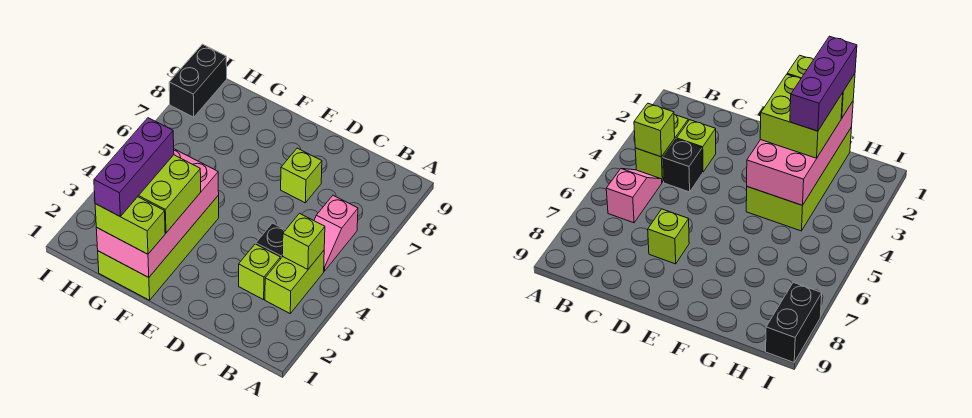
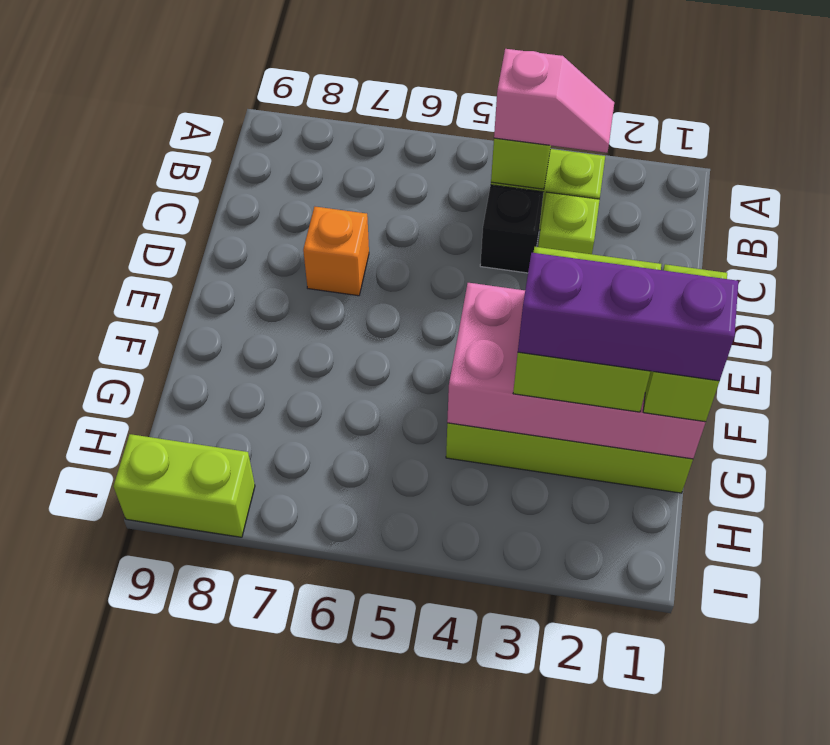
pink 1x2 slope [314,195,358,271] -> pink 1x2 slope moved to [494,49,614,153]
lime 1x1 brick [281,148,322,203] -> orange 1x1 brick [303,207,369,296]
black 1x2 brick [169,44,227,117] -> lime 1x2 brick [114,434,255,537]

